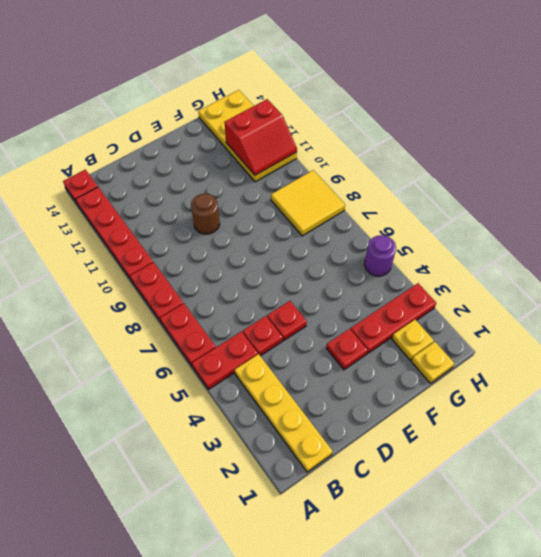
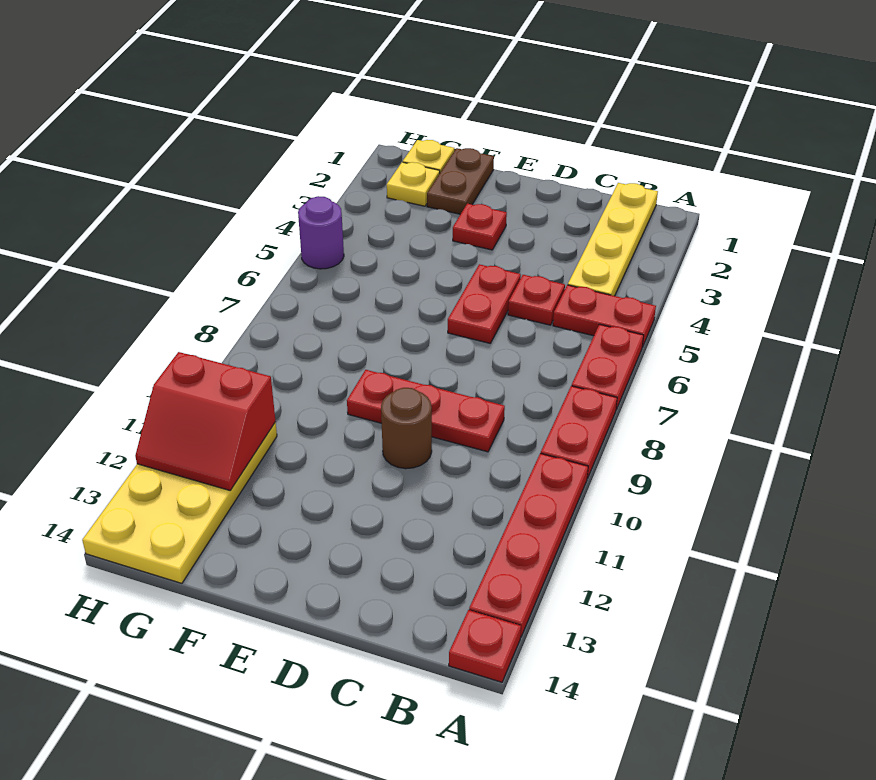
red 1x1 plate [267,301,307,340] -> red 1x2 plate [448,264,521,343]
none -> brown 1x2 plate [427,148,494,214]
red 1x3 plate [351,283,436,353] -> red 1x3 plate moved to [347,370,505,452]
yellow 2x2 tile [271,170,345,236] -> none
red 2x2 slope [225,99,297,175] -> red 2x2 slope turned to [135,352,276,490]

